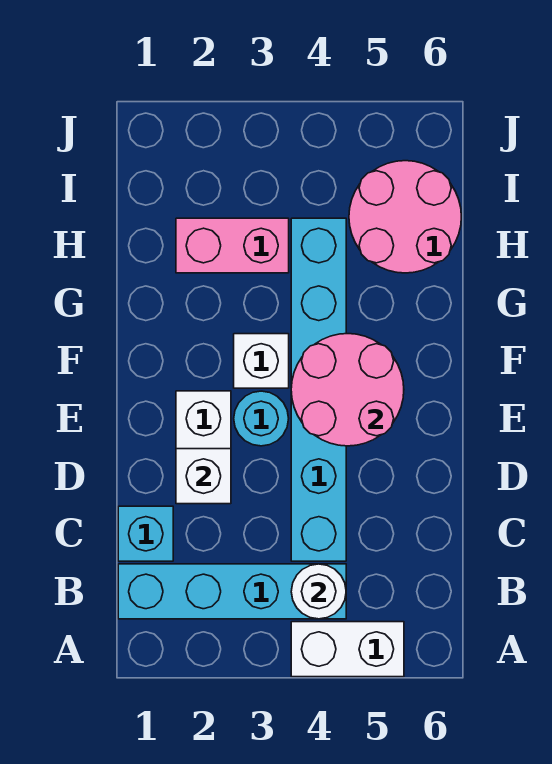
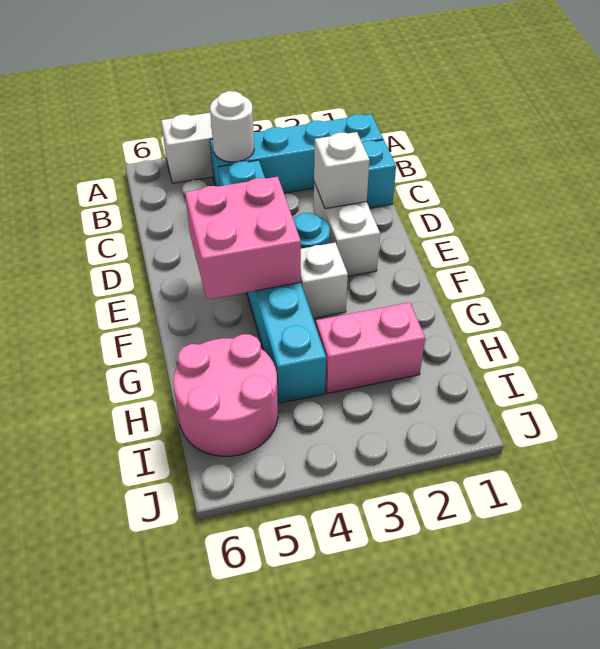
pink 2x2 round brick [291,334,404,446] -> pink 2x2 brick [185,177,301,300]

